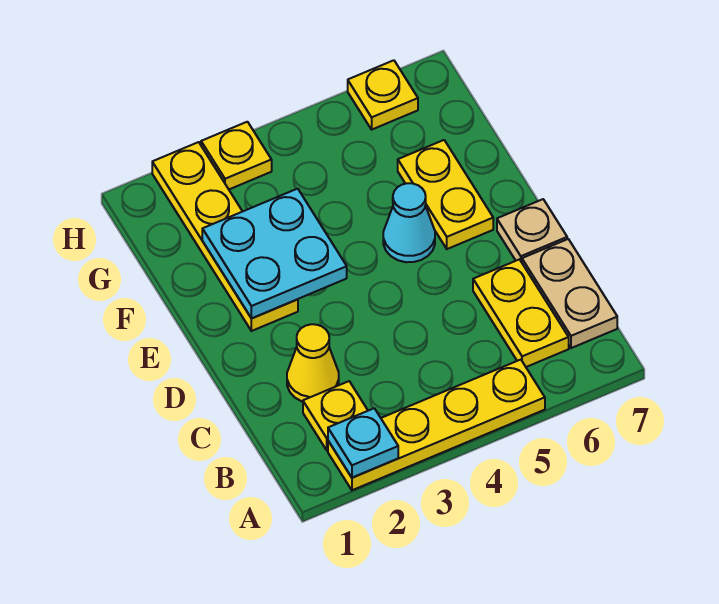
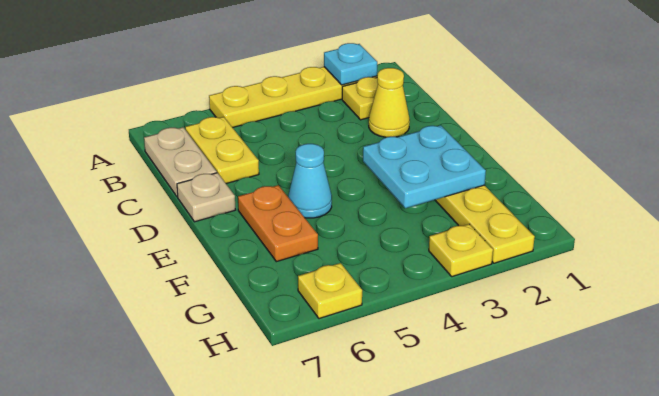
yellow 1x2 plate [398,140,493,249] -> orange 1x2 plate [238,185,318,262]

